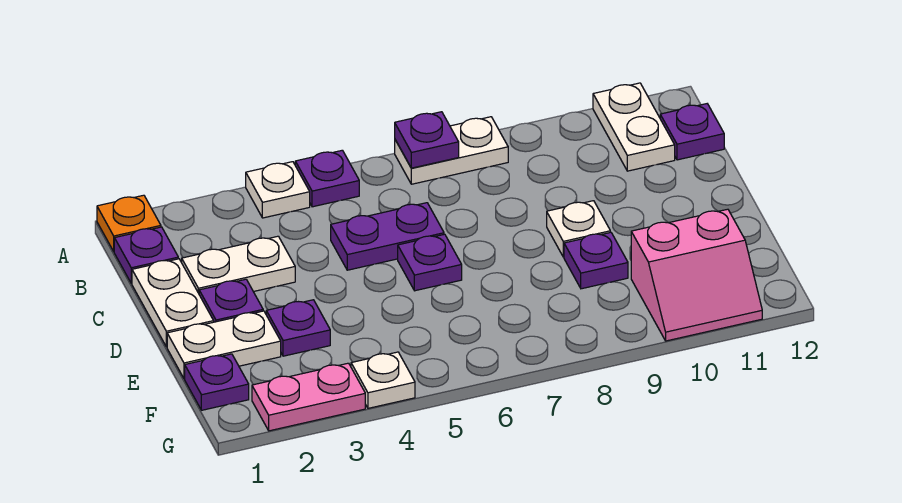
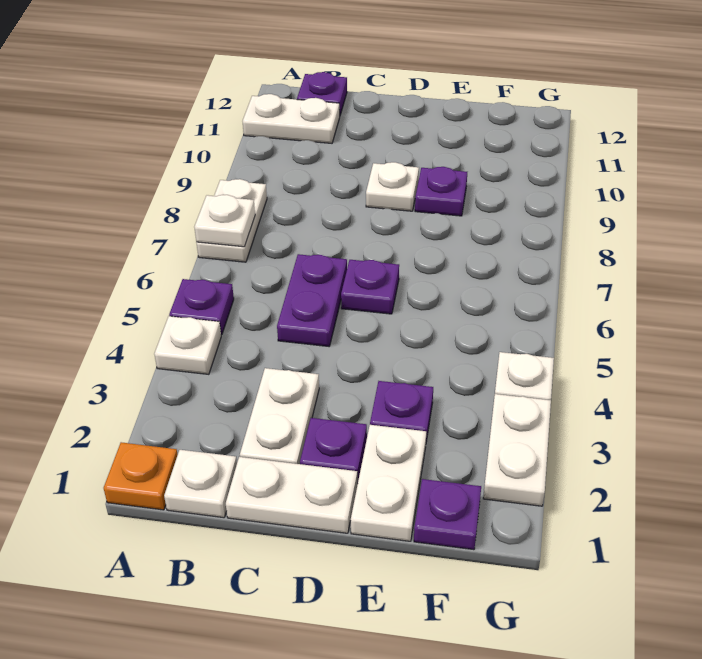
purple 1x1 plate [395,112,459,168] -> white 1x1 plate [194,195,255,247]
purple 1x1 plate [114,227,178,283] -> white 1x1 plate [164,450,237,518]
pink 2x2 slope [631,209,762,341] -> none
pink 1x2 plate [252,363,365,431] -> white 1x2 plate [483,394,551,506]

